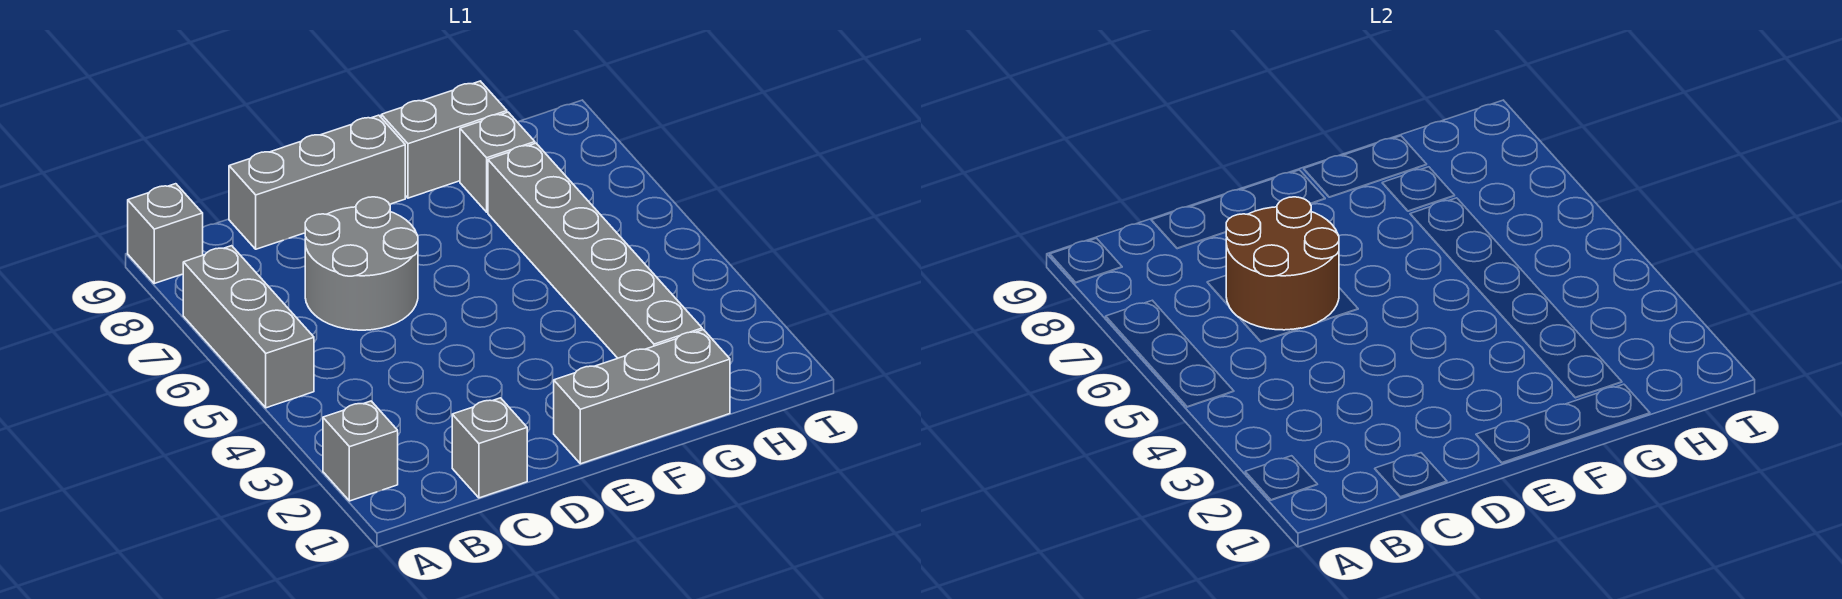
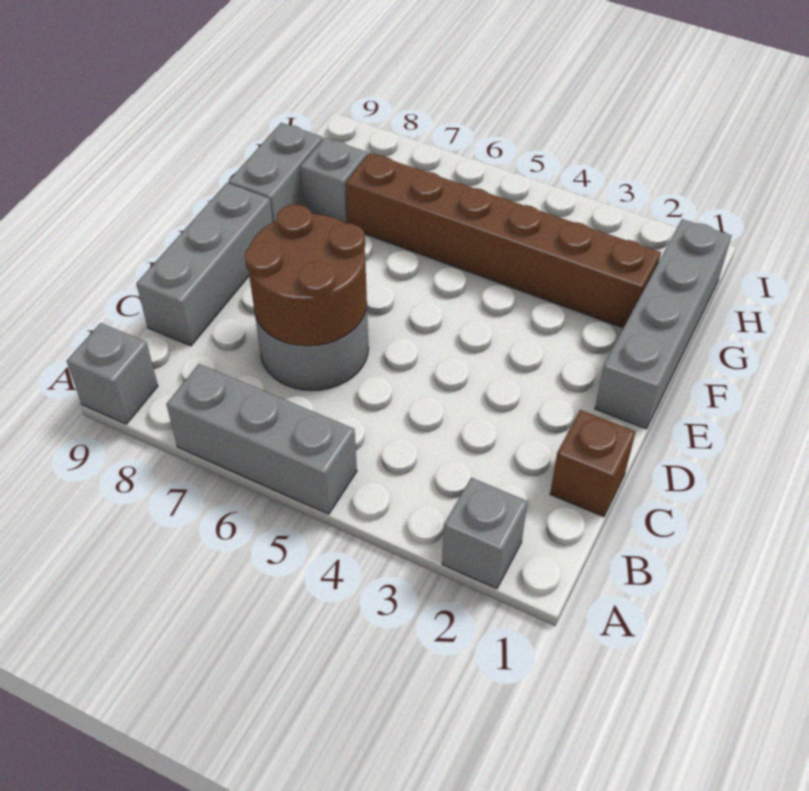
grey 1x1 brick [452,398,527,498] -> brown 1x1 brick [550,410,636,517]
grey 1x3 brick [554,330,730,464] -> grey 1x4 brick [595,219,731,429]
grey 1x6 brick [488,143,702,358] -> brown 1x6 brick [346,153,661,328]

